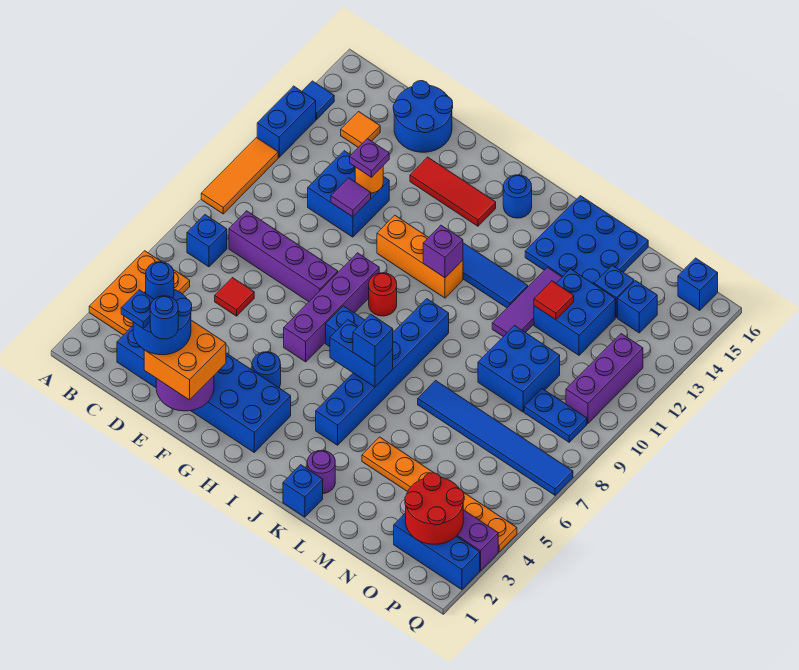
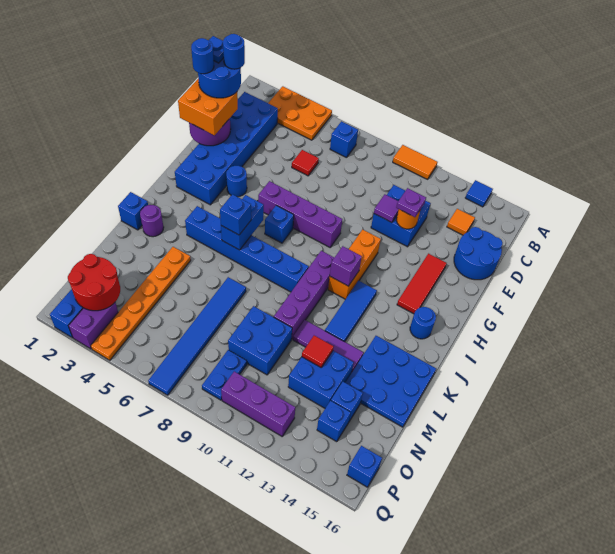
orange 1x3 tile [201,138,278,214] -> orange 1x2 tile [393,145,437,179]
blue 1x2 brick [257,86,316,157] -> none
purple 1x4 brick [229,211,338,302] -> purple 1x4 brick moved to [274,251,334,339]
red 1x1 round brick [369,273,397,316] -> none

